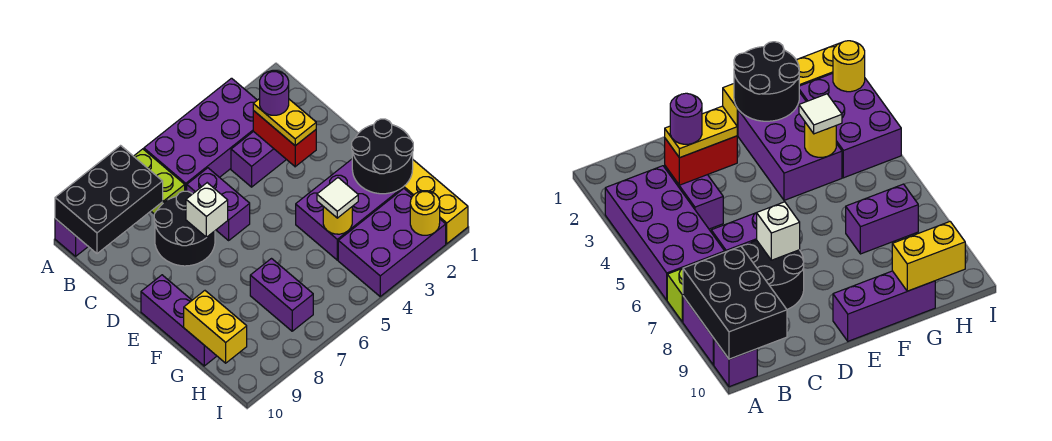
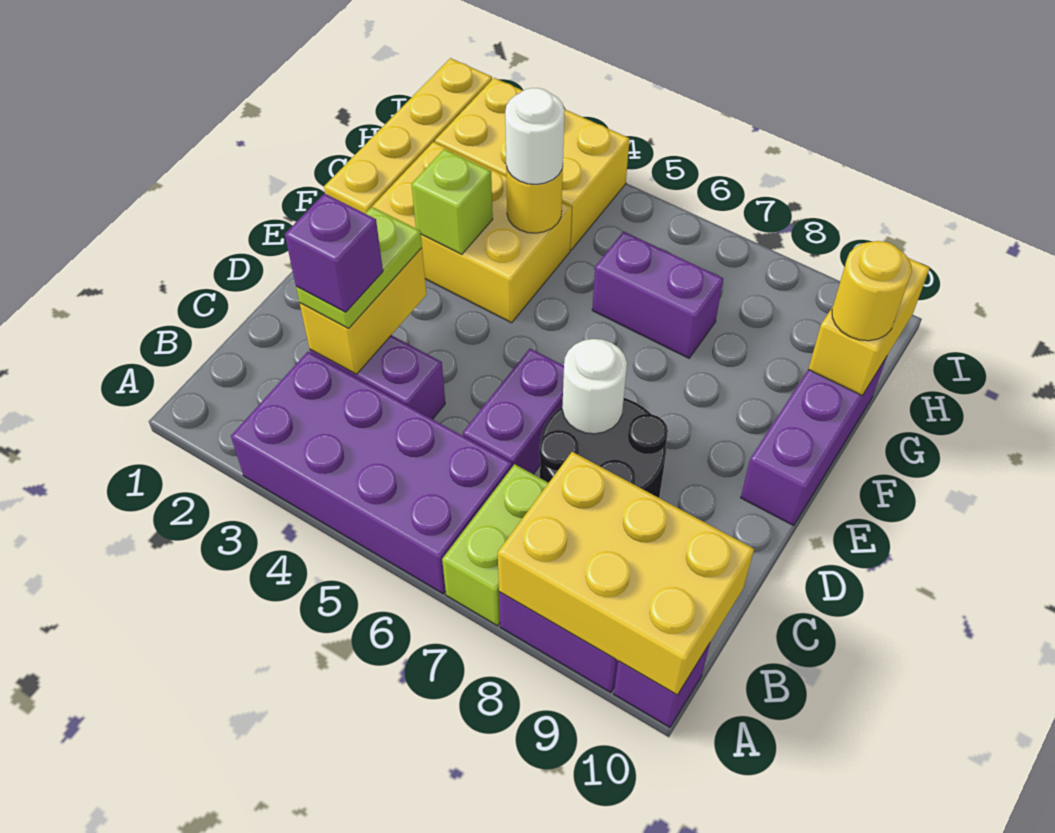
black 2x3 brick [55,146,163,254] -> yellow 2x3 brick [498,452,754,695]
red 1x2 brick [253,111,316,167] -> yellow 1x2 brick [300,248,427,374]
yellow 1x2 plate [253,99,316,146] -> lime 1x2 plate [296,207,422,328]
purple 1x1 round brick [260,71,289,115] -> purple 1x1 brick [285,194,383,312]
white 1x1 brick [186,183,228,237] -> white 1x1 round brick [562,339,627,434]
black 2x2 round brick [352,119,413,194] -> none
purple 2x3 brick [296,159,403,260] -> yellow 2x3 brick [372,142,572,323]
none -> lime 1x1 brick [412,149,493,255]
white 1x1 tile [317,178,358,218] -> white 1x1 round brick [505,88,565,184]
purple 1x2 brick [250,259,313,331] -> purple 1x2 brick turned to [592,231,723,358]
purple 2x3 brick [338,189,446,296] -> yellow 2x3 brick [435,78,630,250]
yellow 1x1 round brick [410,191,440,235] -> yellow 1x1 round brick moved to [832,241,912,341]

